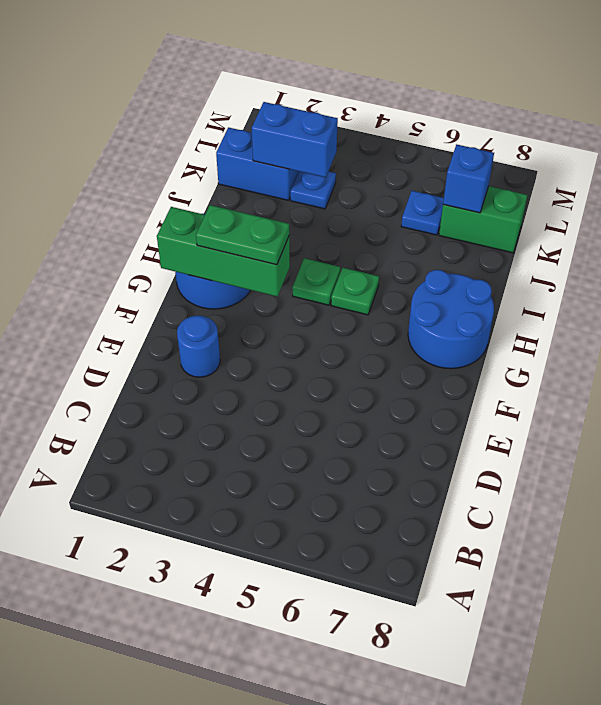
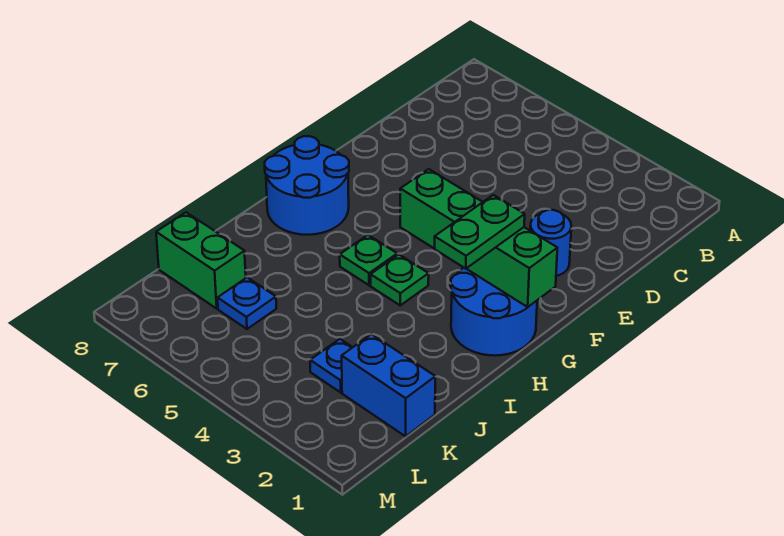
green 1x3 brick [157,207,290,297] -> green 1x4 brick [400,169,557,307]
green 1x2 plate [196,205,289,265] -> green 1x2 plate turned to [434,195,525,269]
blue 1x2 brick [252,102,338,177] -> none
blue 1x1 brick [443,145,494,213] -> none

